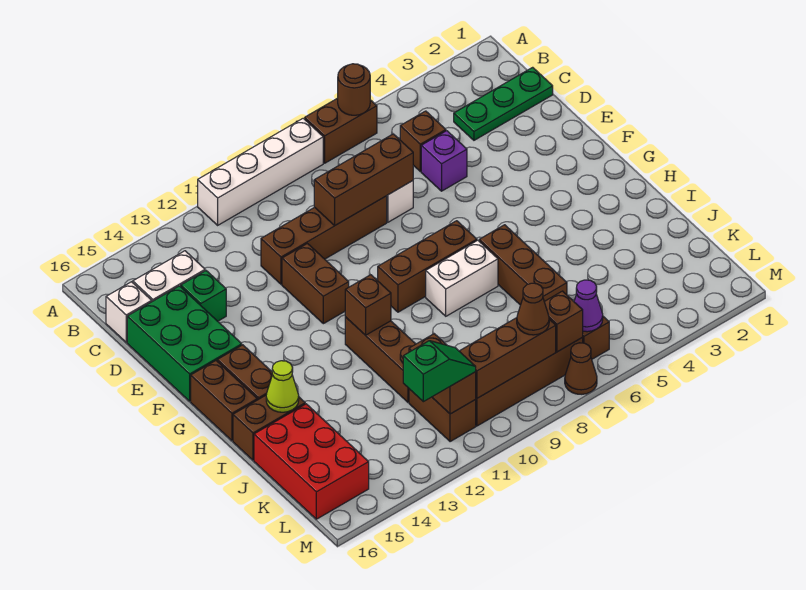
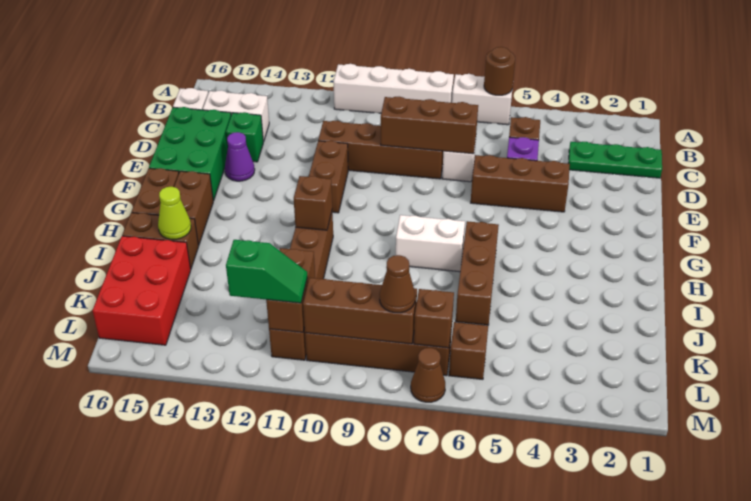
brown 1x2 brick [305,98,377,163] -> white 1x2 brick [452,74,512,125]
brown 1x3 brick [378,221,477,312] -> brown 1x3 brick moved to [471,155,570,212]
purple 1x1 cone [574,280,603,332] -> purple 1x1 cone moved to [225,132,255,181]

